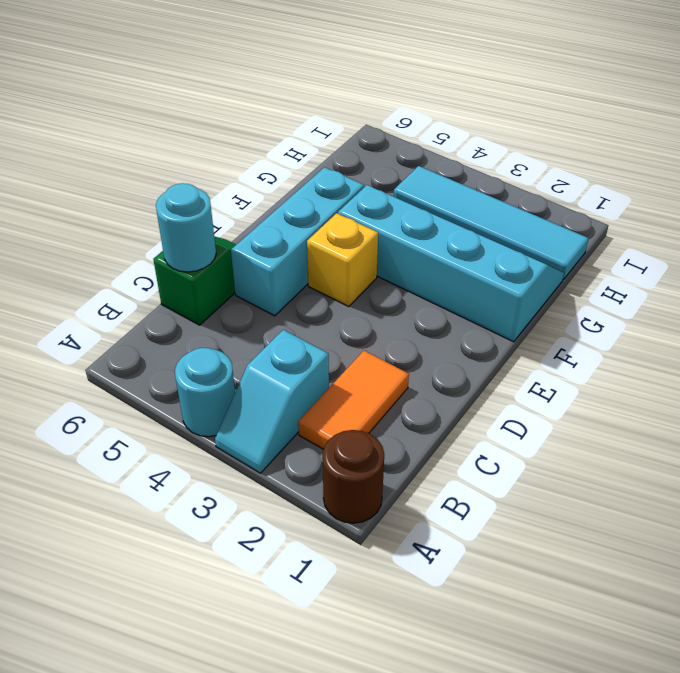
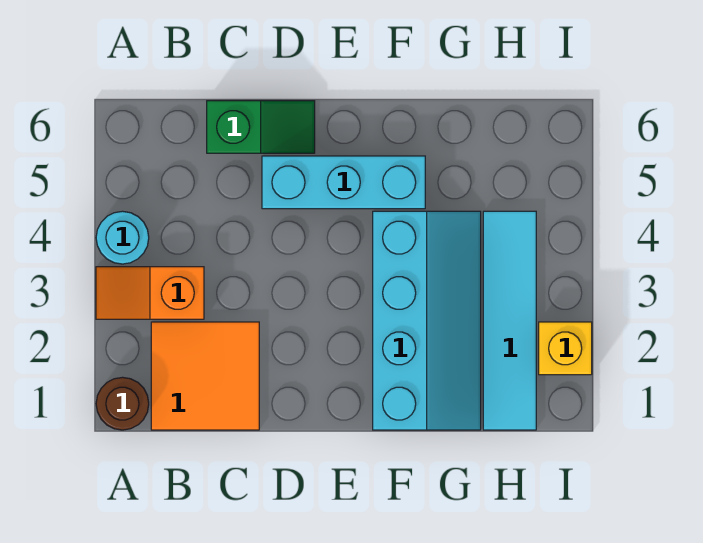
cyan 1x2 slope [215,330,329,473] -> orange 1x2 slope [96,267,204,319]
orange 1x2 tile [298,351,409,449] -> orange 2x2 tile [151,322,259,430]
cyan 1x1 round brick [156,183,216,272] -> none
yellow 1x1 brick [307,213,378,306] -> yellow 1x1 brick moved to [539,322,592,375]

